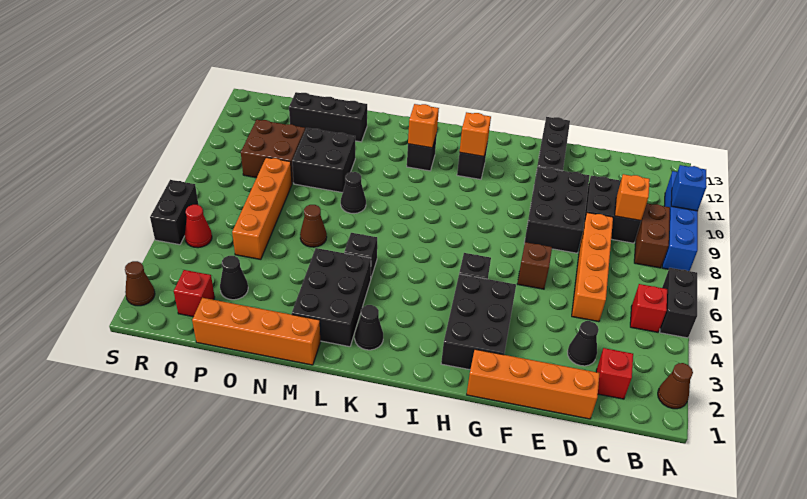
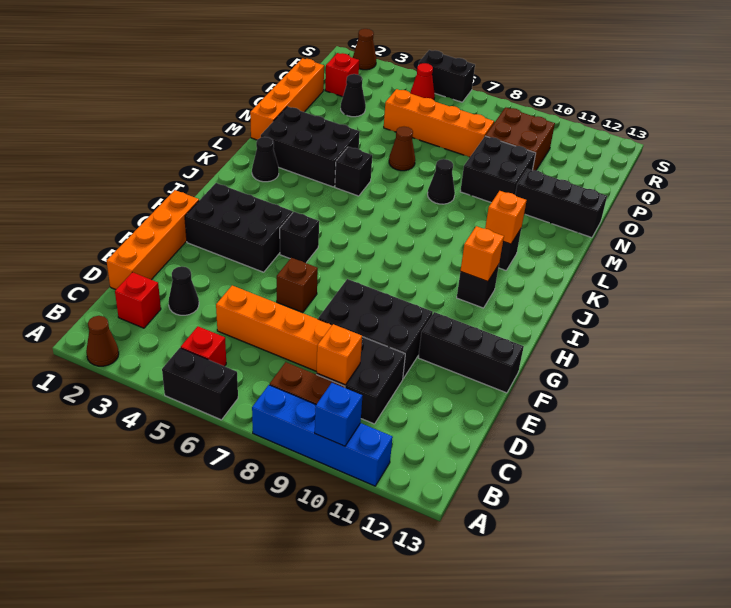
black 1x3 brick [289,92,367,142] -> black 1x3 brick turned to [515,169,607,238]

